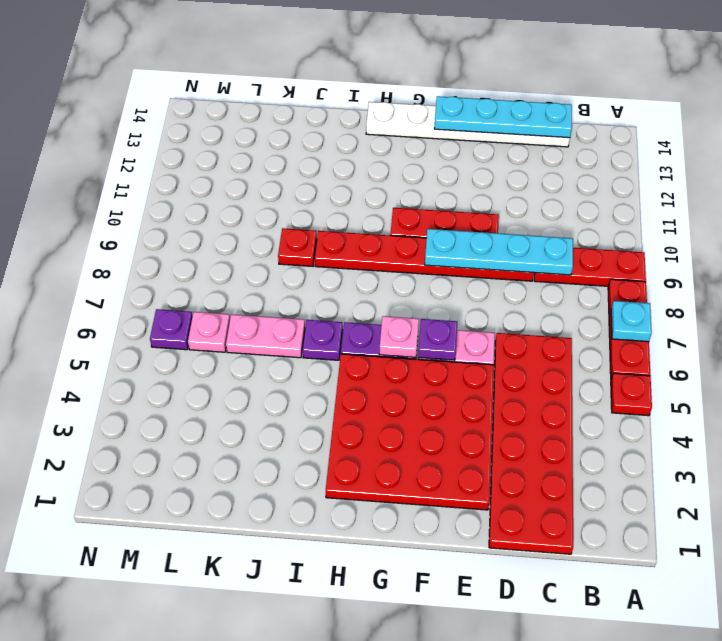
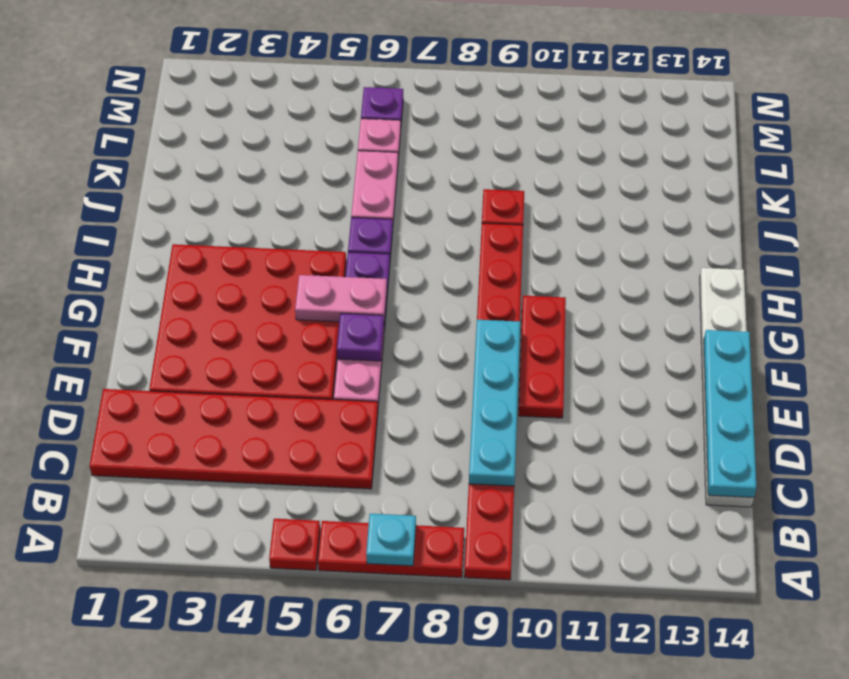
pink 1x1 plate [379,316,419,357] -> pink 1x2 plate [295,275,387,322]

